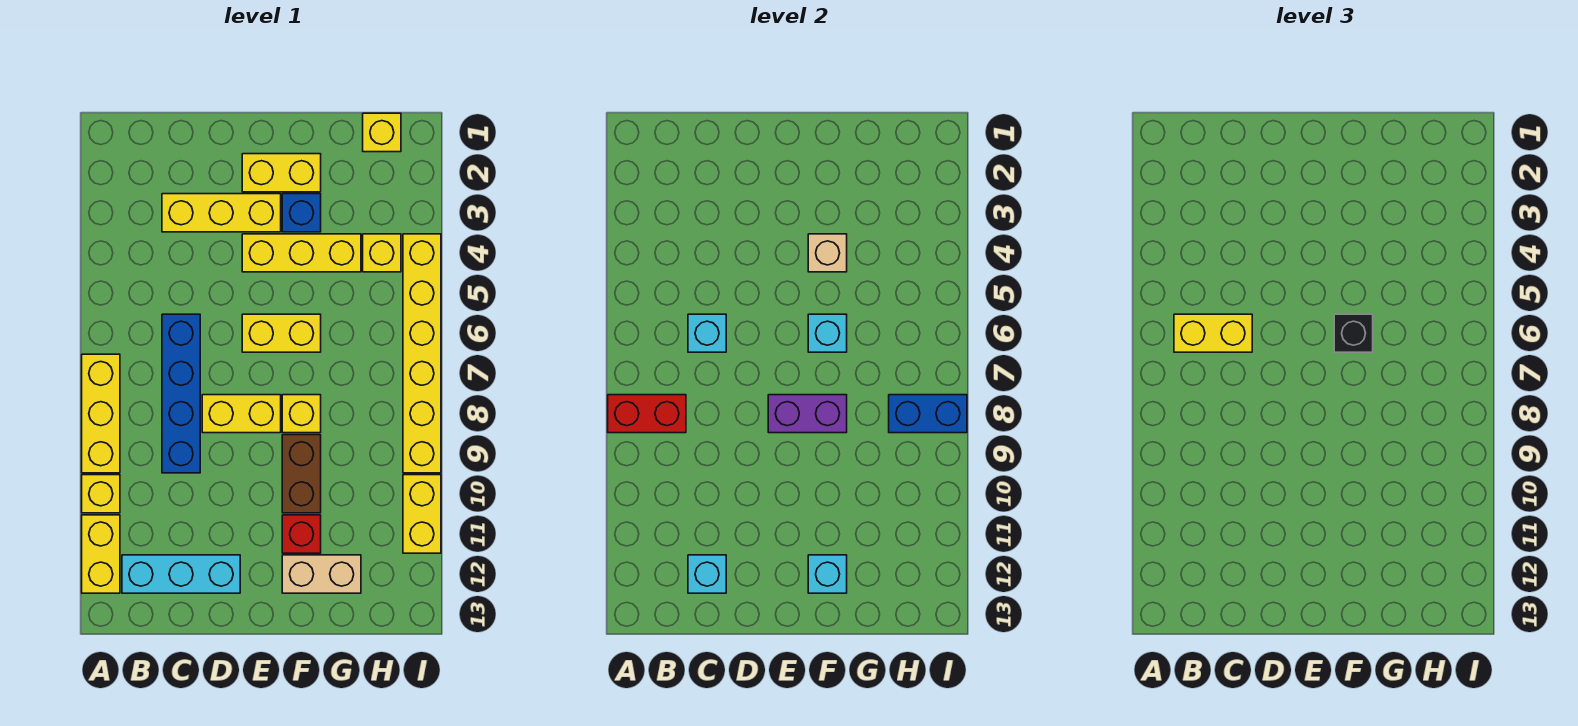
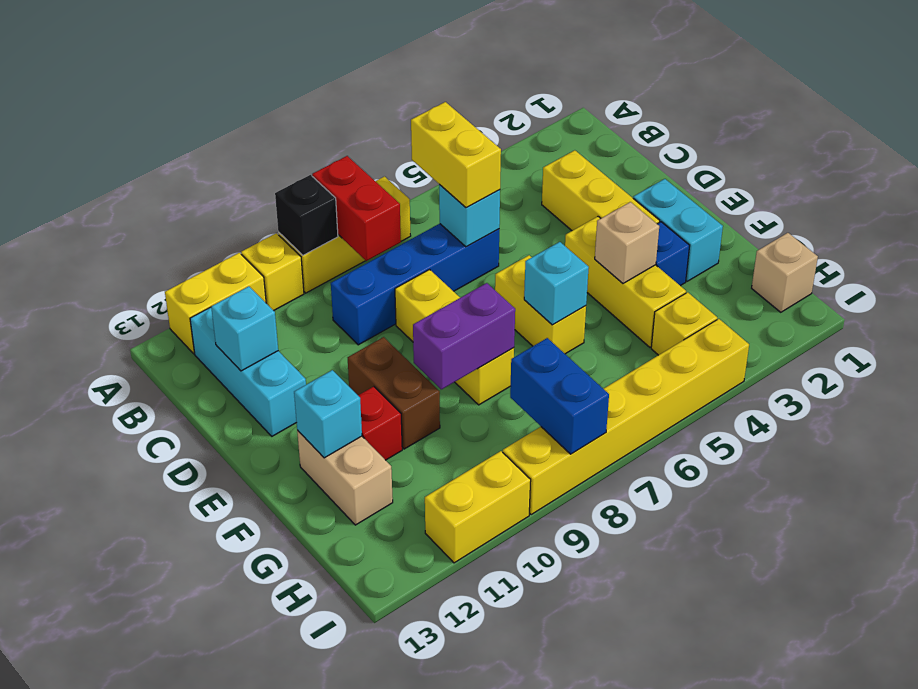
yellow 1x2 brick [242,154,321,192] -> cyan 1x2 brick [633,179,723,281]
purple 1x2 brick [768,395,847,433] -> purple 1x2 brick turned to [413,283,515,389]
black 1x1 brick [1334,314,1373,352] -> black 1x1 brick moved to [275,175,338,255]
brown 1x2 brick [282,435,321,513] -> brown 1x2 brick turned to [348,337,440,449]
yellow 1x1 brick [363,113,401,152] -> tan 1x1 brick [752,233,818,312]

